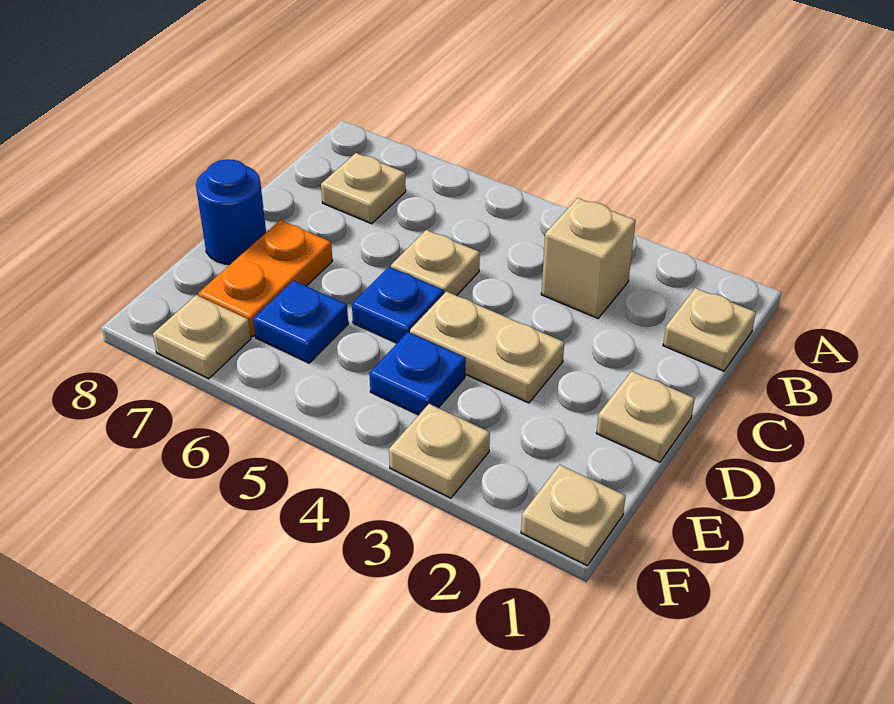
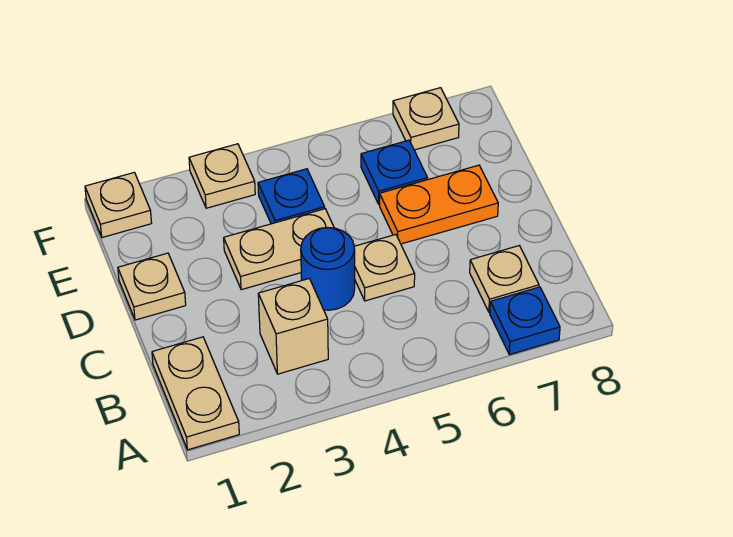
tan 1x1 plate [663,288,756,371] -> tan 1x2 plate [152,337,239,450]
blue 1x1 plate [352,267,444,343] -> blue 1x1 plate moved to [490,287,560,355]
orange 1x2 plate [198,220,333,337] -> orange 1x2 plate turned to [380,165,498,244]
blue 1x1 round brick [196,159,266,265] -> blue 1x1 round brick moved to [301,227,355,310]

